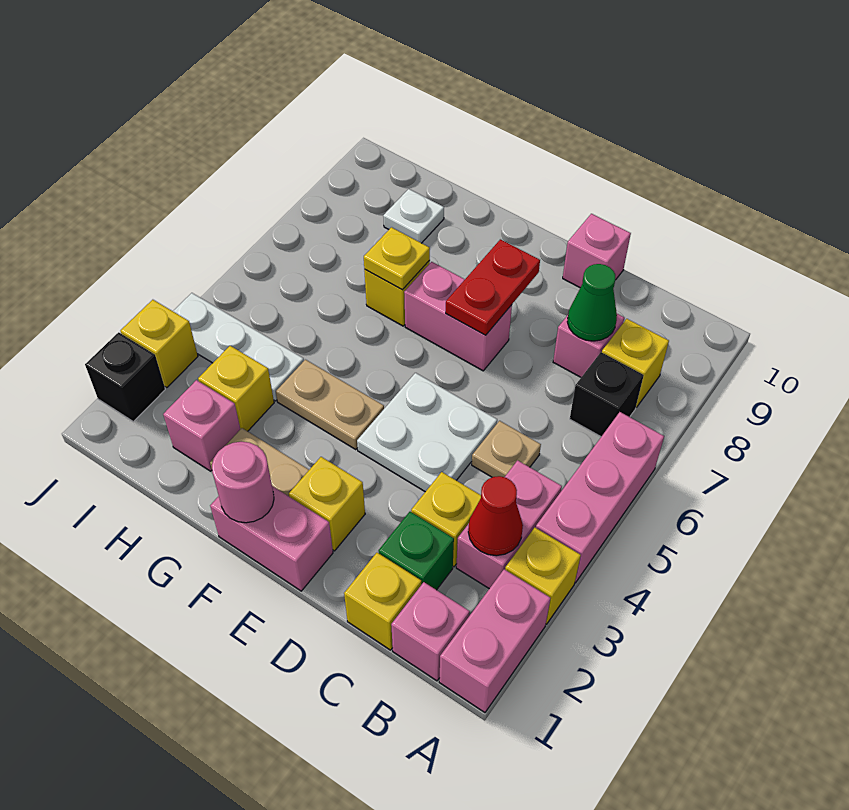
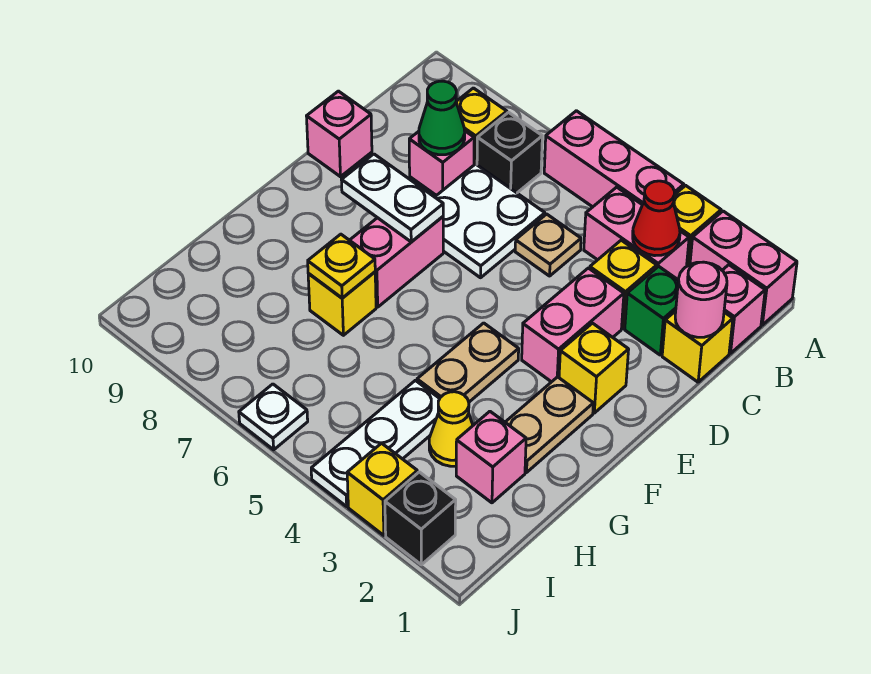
white 2x2 plate [357,373,497,492] -> white 2x2 plate moved to [435,164,545,278]
pink 1x2 brick [210,486,333,591] -> pink 1x2 brick moved to [522,268,624,382]
red 1x2 plate [446,239,540,335] -> white 1x2 plate [342,154,443,242]
pink 1x1 round brick [212,442,274,523] -> pink 1x1 round brick moved to [675,262,727,337]
yellow 1x1 brick [198,346,274,431] -> yellow 1x1 cone [429,392,473,466]
white 1x1 plate [383,189,444,243] -> white 1x1 plate moved to [239,384,308,450]

